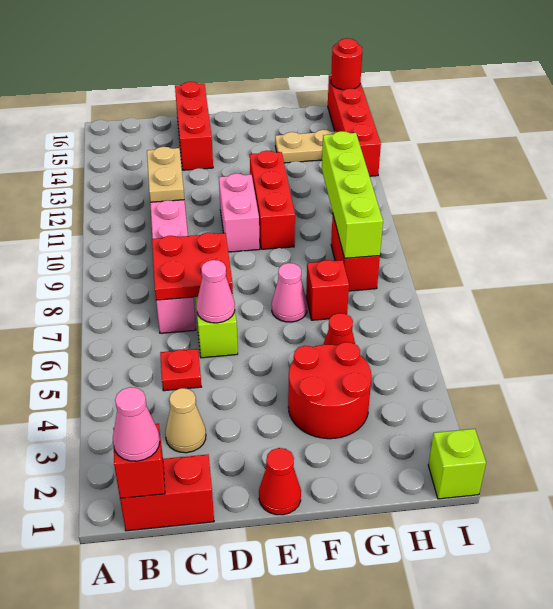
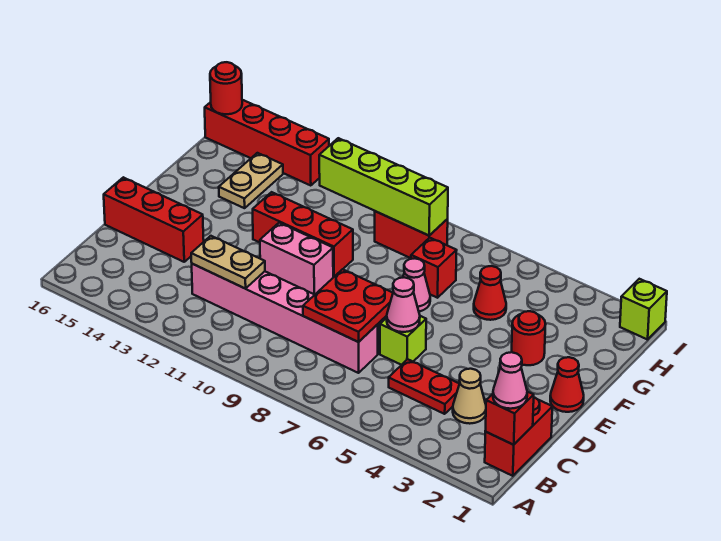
red 1x1 plate [160,349,201,391] -> red 1x2 plate [389,359,459,414]
red 2x2 round brick [288,342,371,439] -> red 1x1 round brick [512,311,546,365]

